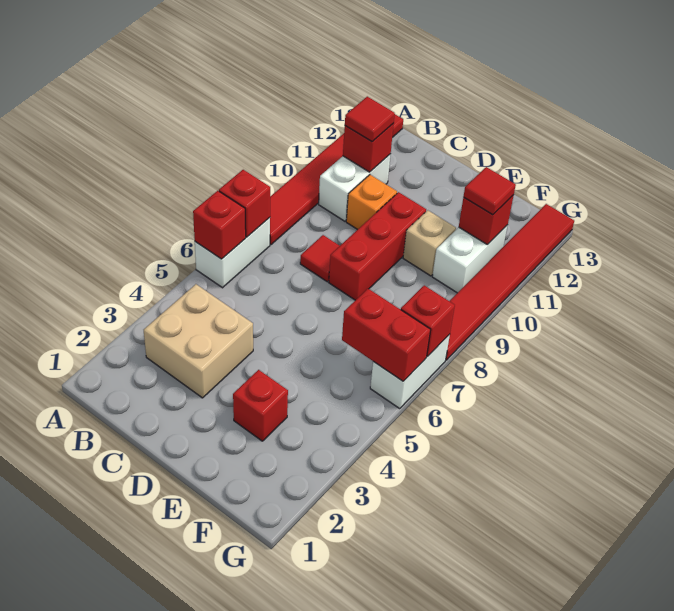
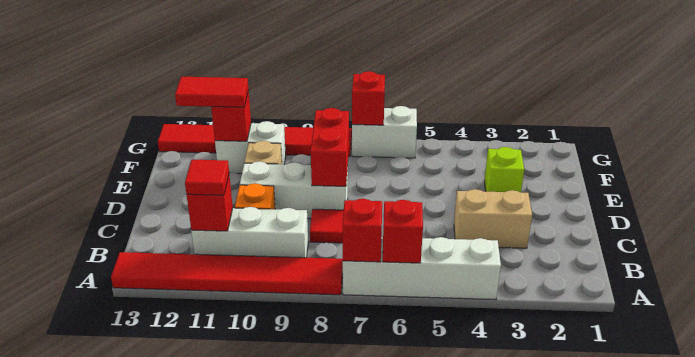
white 1x2 brick [195,218,270,288] -> white 1x4 brick [343,237,501,300]
tan 2x2 brick [144,284,253,398] -> tan 1x2 brick [454,189,532,248]
white 1x2 brick [319,154,391,221] -> white 1x3 brick [191,207,308,258]
red 1x3 brick [329,192,426,300] -> white 1x3 brick [240,162,348,219]
red 1x1 brick [233,370,288,441] -> lime 1x1 brick [484,147,524,193]
red 1x2 brick [342,289,431,381] -> red 1x2 brick moved to [311,108,349,186]
red 1x1 tile [463,167,516,215] -> red 1x2 tile [175,77,248,107]

